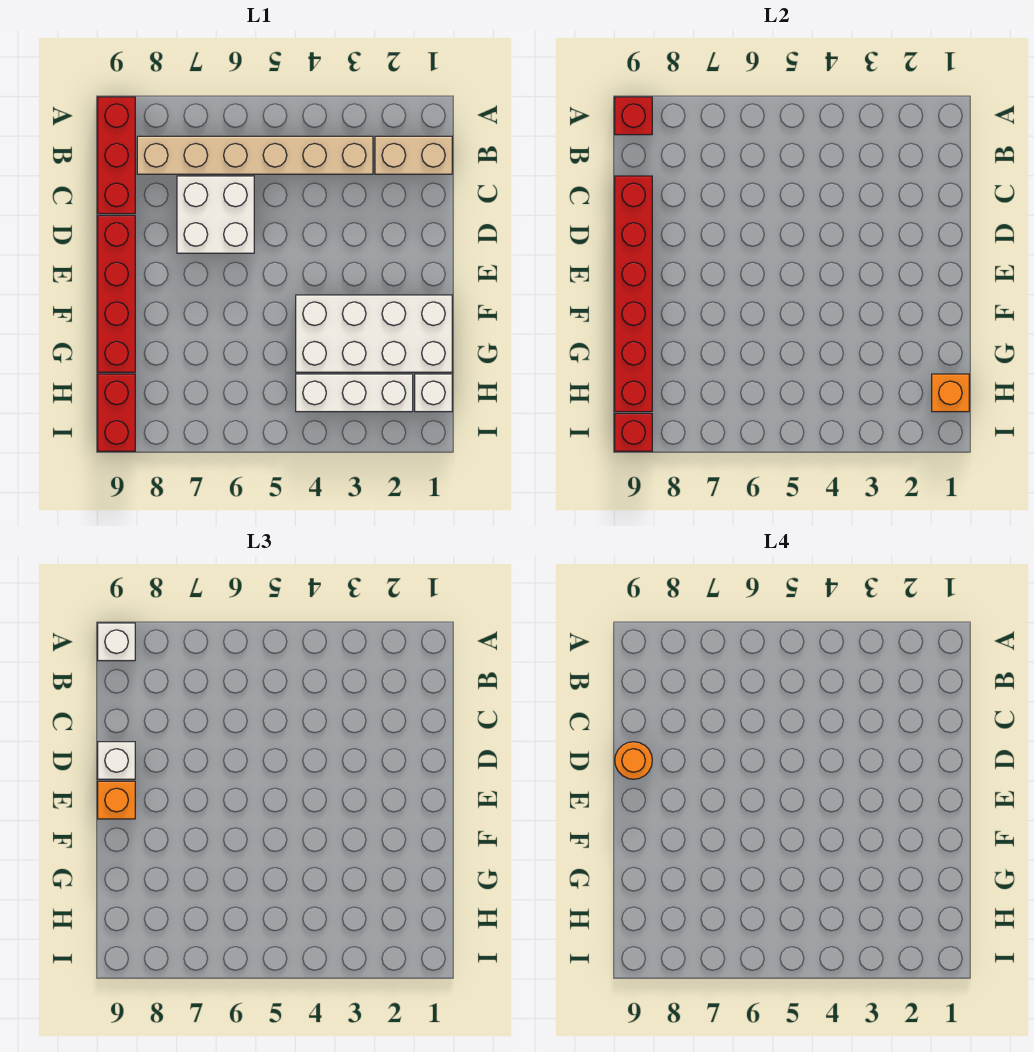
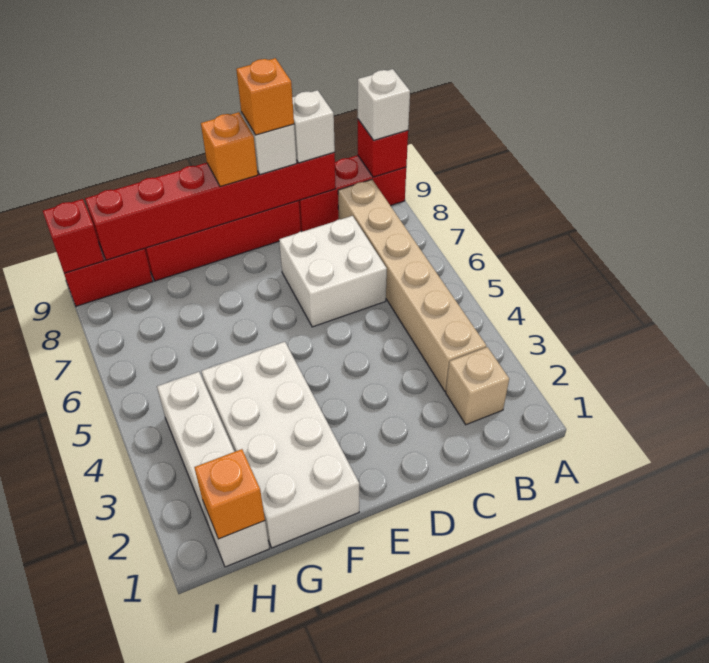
tan 1x2 brick [375,136,452,174] -> tan 1x1 brick [446,347,509,425]
none -> white 1x1 brick [292,90,335,163]
orange 1x1 round brick [615,742,652,779] -> orange 1x1 brick [236,58,294,135]

